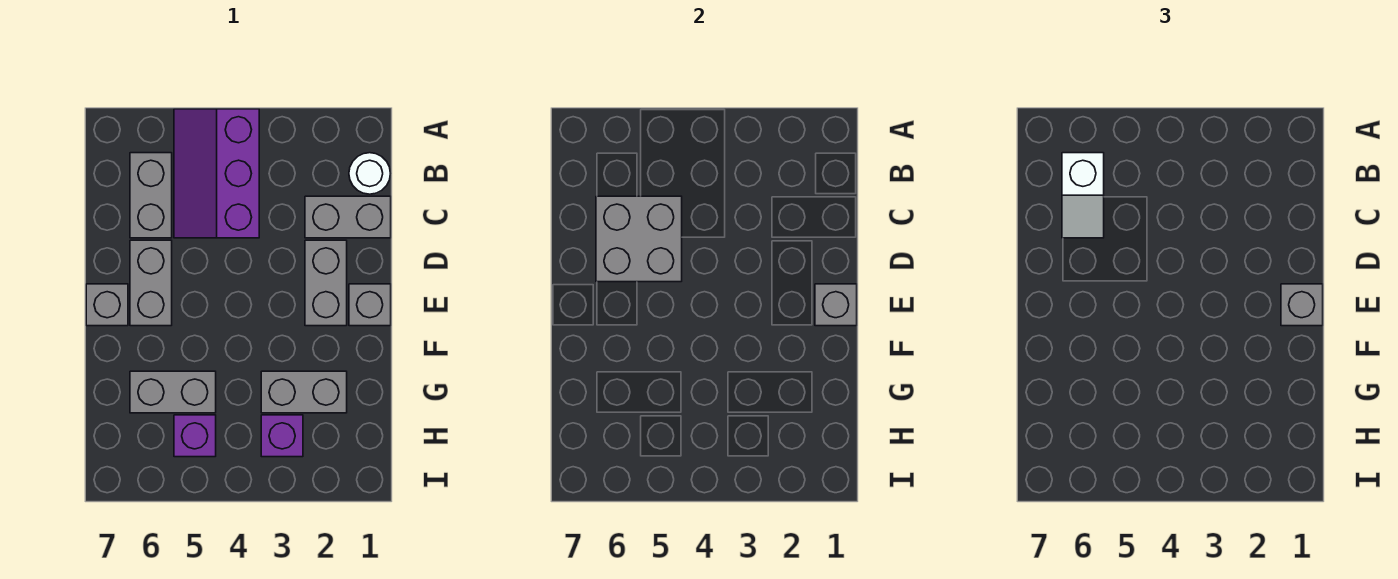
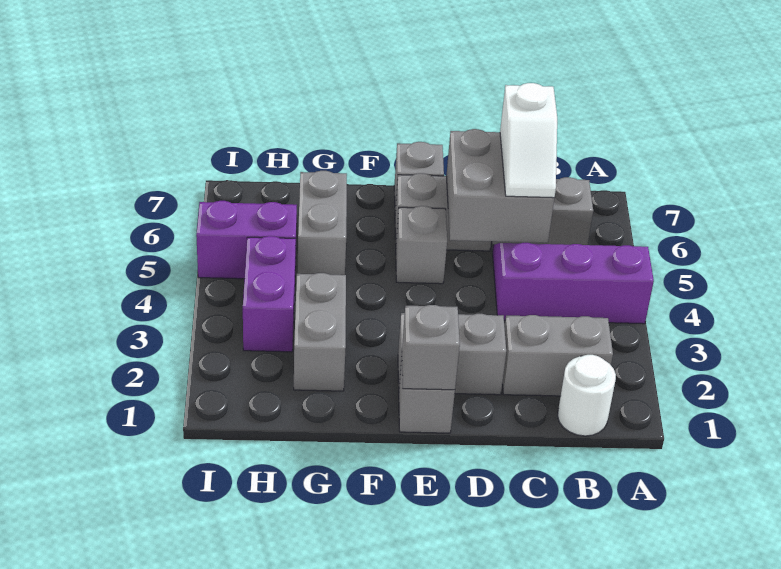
white 1x2 slope [1062,153,1104,238] -> white 1x2 slope turned to [500,83,557,198]
grey 1x2 brick [305,196,391,238] -> grey 1x2 brick turned to [502,315,613,396]
grey 1x1 brick [1281,284,1323,326] -> grey 1x1 brick moved to [396,206,447,284]
purple 1x1 brick [261,415,303,457] -> purple 1x2 brick [243,236,296,352]
purple 1x1 brick [174,415,216,457] -> purple 1x2 brick [196,201,297,279]

